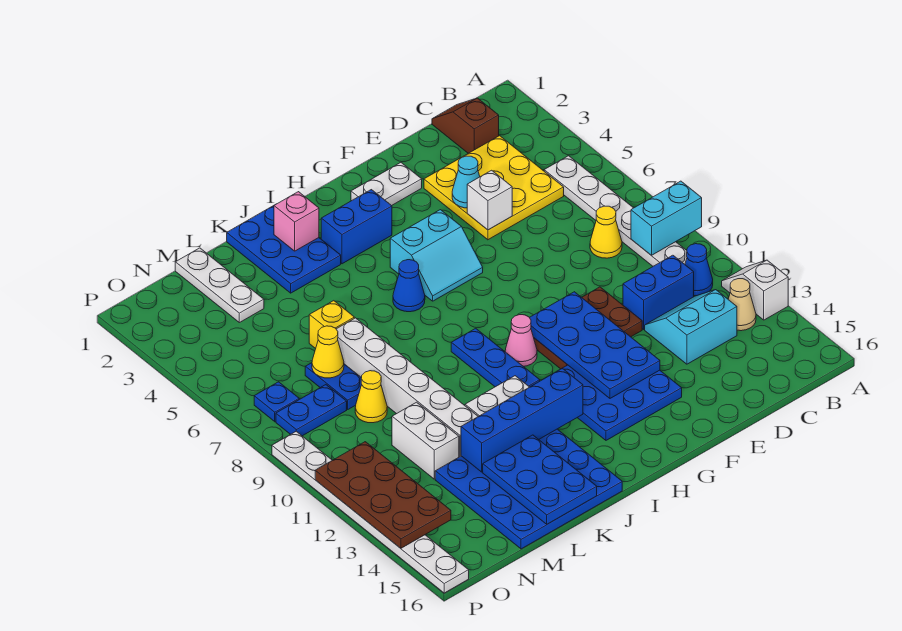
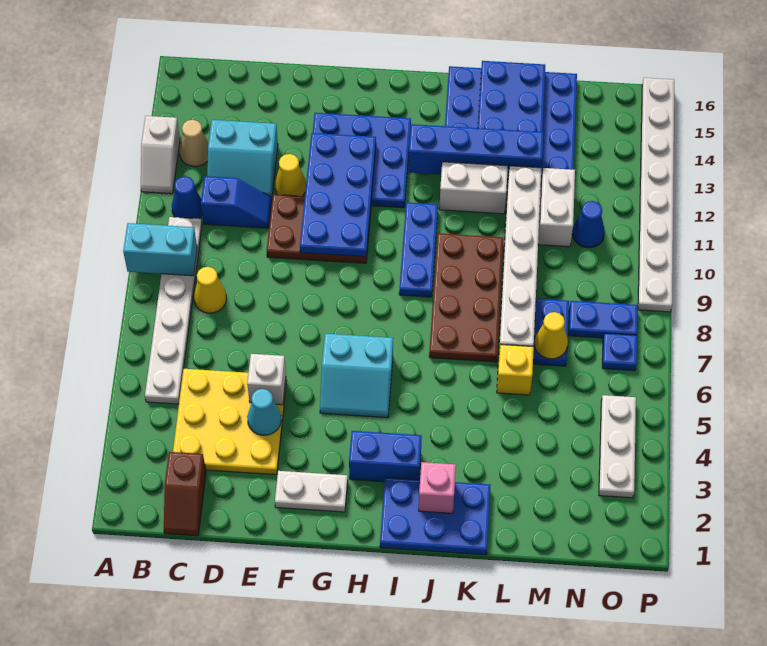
blue 1x2 brick [623,255,694,329] -> blue 1x2 slope [201,176,272,228]
cyan 2x2 slope [390,210,483,301] -> cyan 2x2 slope turned to [320,333,393,418]
pink 1x1 cone [505,315,537,366] -> none
blue 1x1 cone [393,260,425,312] -> blue 1x1 cone moved to [572,201,605,248]
blue 2x3 plate [227,206,341,293] -> blue 2x3 plate turned to [380,478,491,555]
white 1x3 plate [175,248,264,323] -> white 1x3 plate moved to [599,395,636,498]
yellow 1x1 cone [355,371,387,423] -> yellow 1x1 cone moved to [275,154,306,196]
brown 2x4 plate [315,442,451,548] -> brown 2x4 plate moved to [429,233,503,362]

